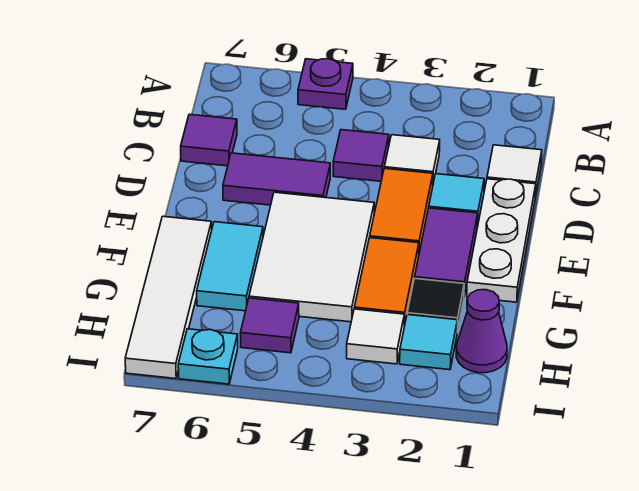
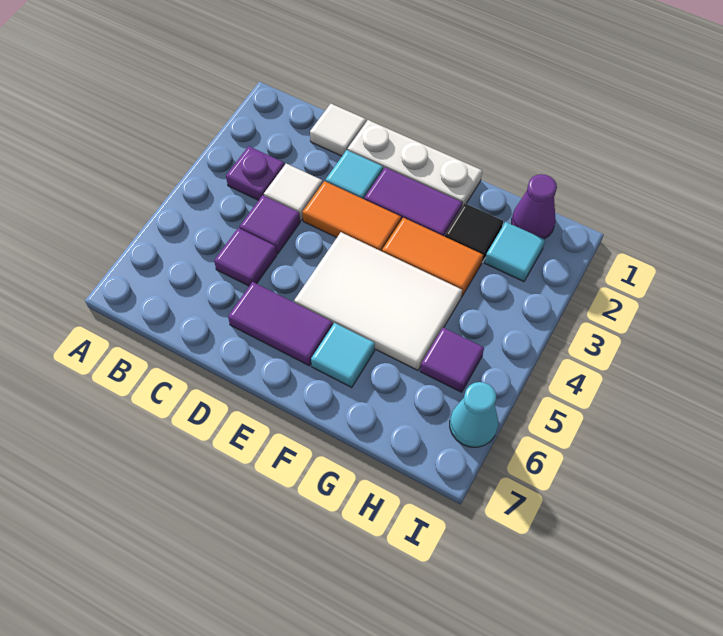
purple 1x1 plate [298,59,353,109] -> purple 1x1 plate moved to [226,146,284,200]
purple 1x1 tile [181,114,237,166] -> purple 1x1 tile moved to [214,228,277,286]
purple 1x2 tile [223,153,330,205] -> purple 1x2 tile turned to [228,282,333,366]
cyan 1x2 tile [197,222,263,311] -> cyan 1x1 tile [311,323,375,388]
white 1x4 tile [125,216,212,379] -> none
white 1x1 tile [347,309,404,364] -> none
cyan 1x1 plate [178,329,238,384] -> cyan 1x1 cone [450,382,498,447]

